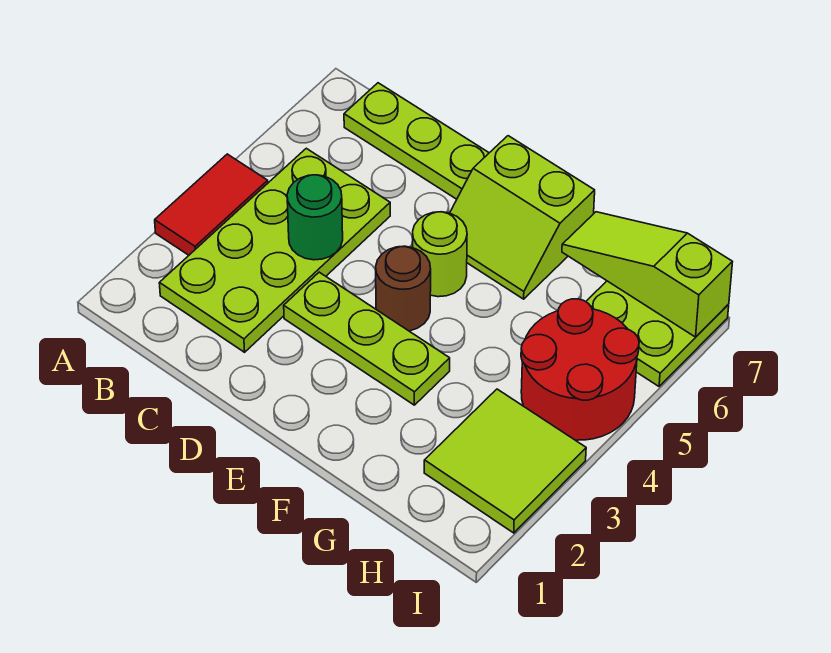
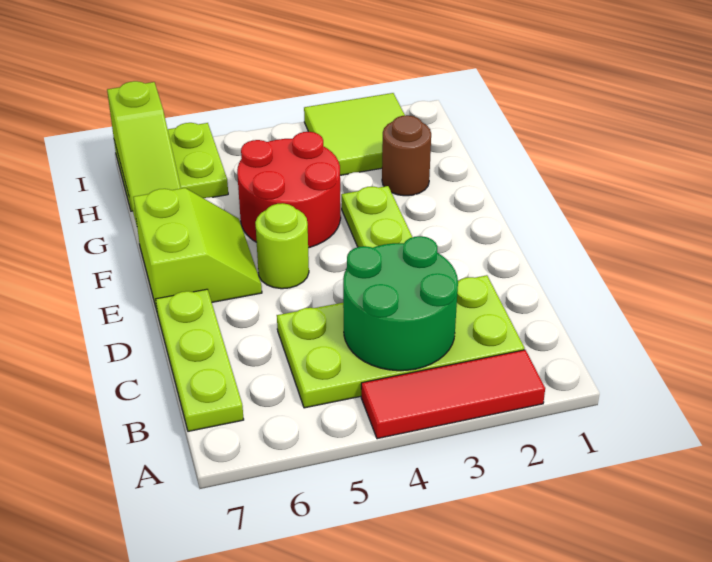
red 1x2 tile [155,154,268,255] -> red 1x3 tile [361,350,545,439]
green 1x1 round brick [287,175,343,260] -> green 2x2 round brick [343,236,458,371]
brown 1x1 round brick [376,246,431,331] -> brown 1x1 round brick moved to [382,115,431,196]
red 2x2 round brick [521,299,639,440] -> red 2x2 round brick moved to [237,132,341,248]

